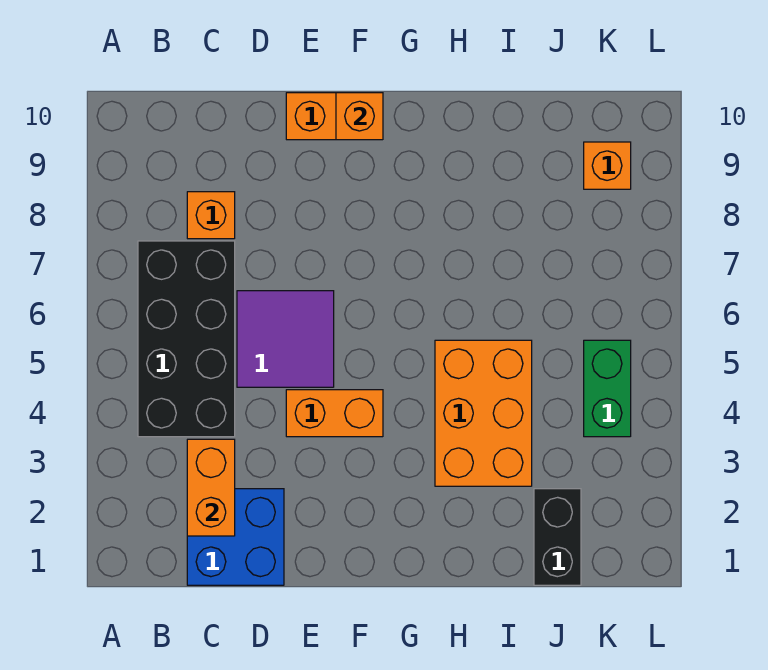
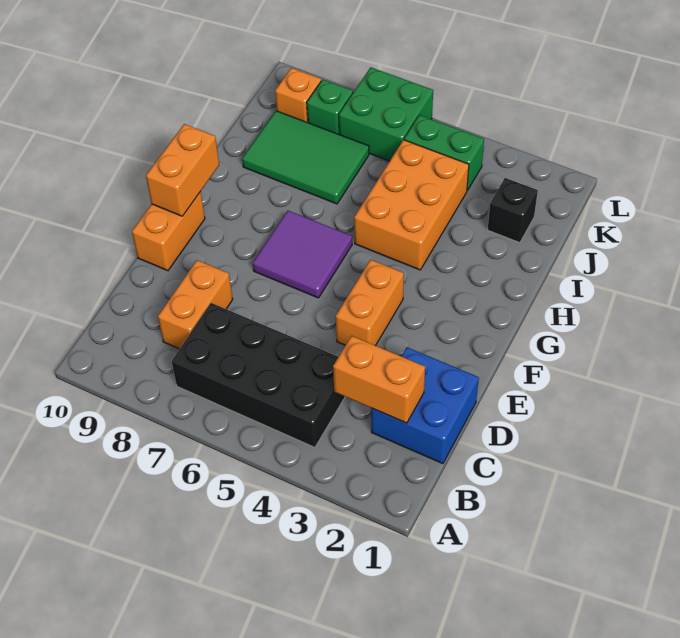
orange 1x1 brick [187,192,235,239] -> orange 1x2 brick [158,260,233,349]
purple 2x2 tile [237,291,334,387] -> purple 2x2 tile moved to [253,211,352,298]
orange 1x1 brick [336,93,383,140] -> orange 1x2 brick [146,124,219,216]
orange 2x3 brick [435,340,532,486] -> orange 2x3 brick turned to [354,140,469,270]
none -> green 2x3 tile [242,111,369,204]
black 1x2 brick [534,489,581,585] -> black 1x1 brick [488,178,538,243]
none -> green 2x2 brick [339,67,433,161]
none -> green 1x1 brick [307,79,353,134]

